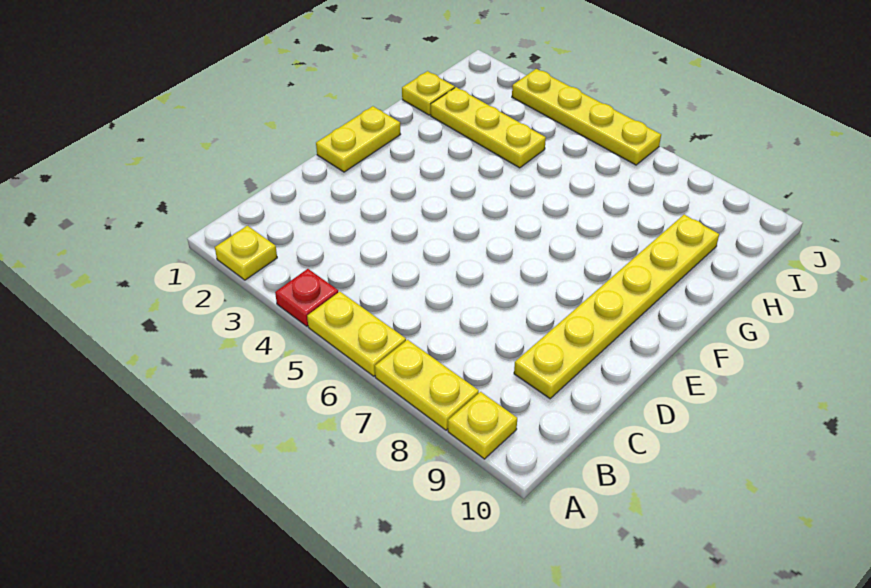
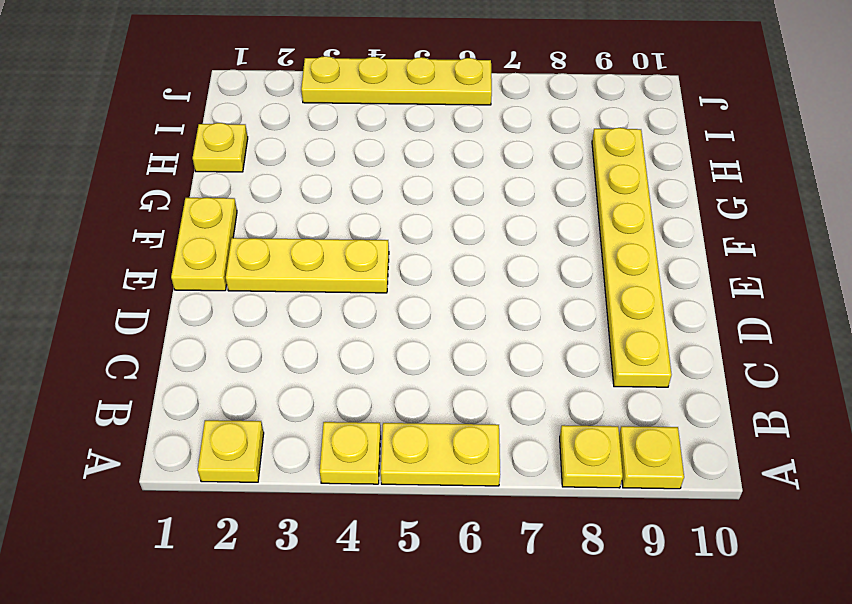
red 1x1 plate [275,269,338,326] -> yellow 1x1 plate [320,422,381,484]
yellow 1x2 plate [375,340,479,430] -> yellow 1x1 plate [560,425,623,488]
yellow 1x3 plate [431,87,546,168] -> yellow 1x3 plate moved to [226,238,389,293]

